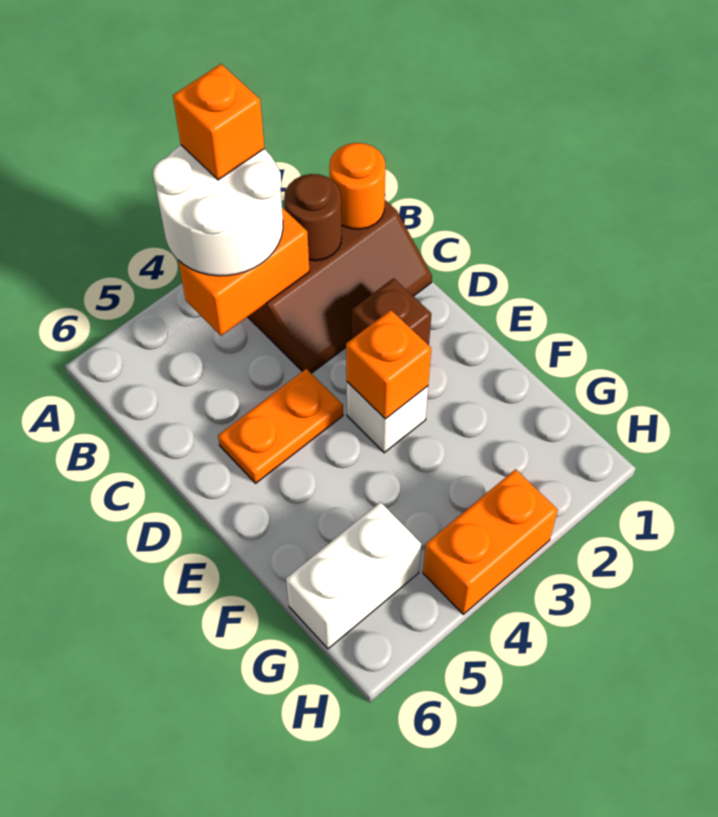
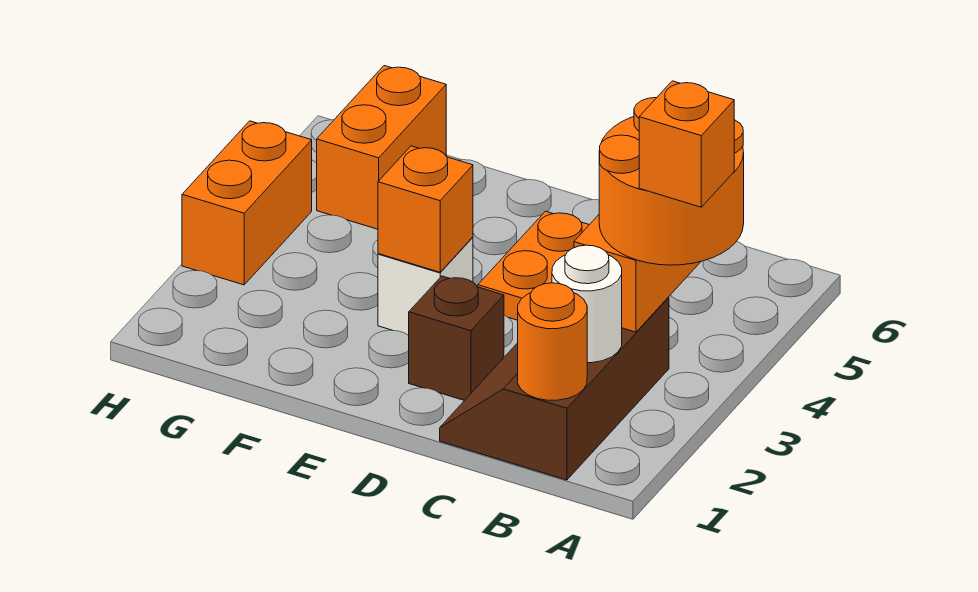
white 2x2 round brick [153,145,283,276] -> orange 2x2 round brick [599,98,744,265]
brown 1x1 round brick [284,174,342,261] -> white 1x1 round brick [552,245,622,363]
white 1x2 brick [286,502,421,649] -> orange 1x2 brick [317,66,446,229]

